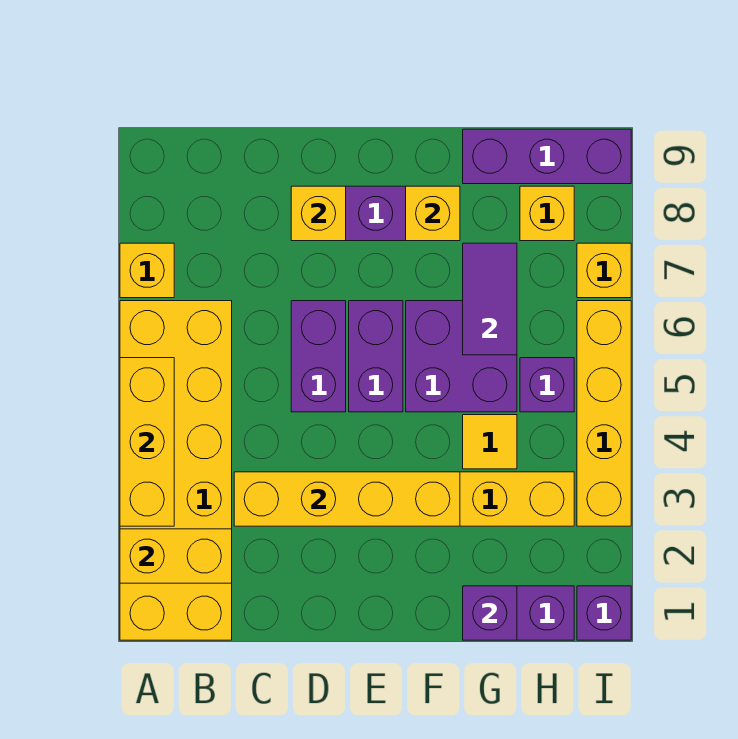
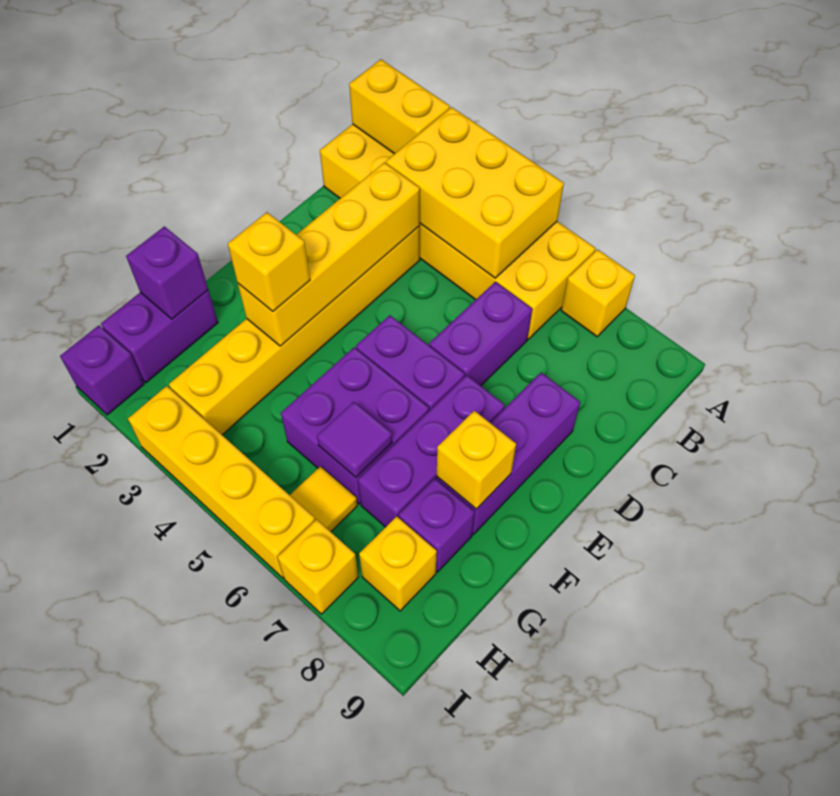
yellow 1x2 brick [120,529,232,583] -> yellow 1x2 brick turned to [349,59,450,154]
yellow 1x3 brick [120,358,174,526] -> yellow 2x3 brick [386,107,564,278]
purple 1x2 brick [291,301,346,412] -> purple 1x2 brick turned to [429,282,532,386]
yellow 1x1 brick [291,186,346,241] -> yellow 1x1 brick moved to [228,212,310,311]
yellow 1x1 tile [463,415,517,469] -> yellow 1x1 tile moved to [290,467,357,532]
purple 1x2 tile [463,243,517,355] -> purple 1x1 tile [317,402,392,477]
purple 1x3 brick [463,129,631,184] -> purple 1x3 brick moved to [358,375,505,527]
purple 1x1 brick [520,358,574,412] -> purple 1x1 brick moved to [399,478,474,572]

